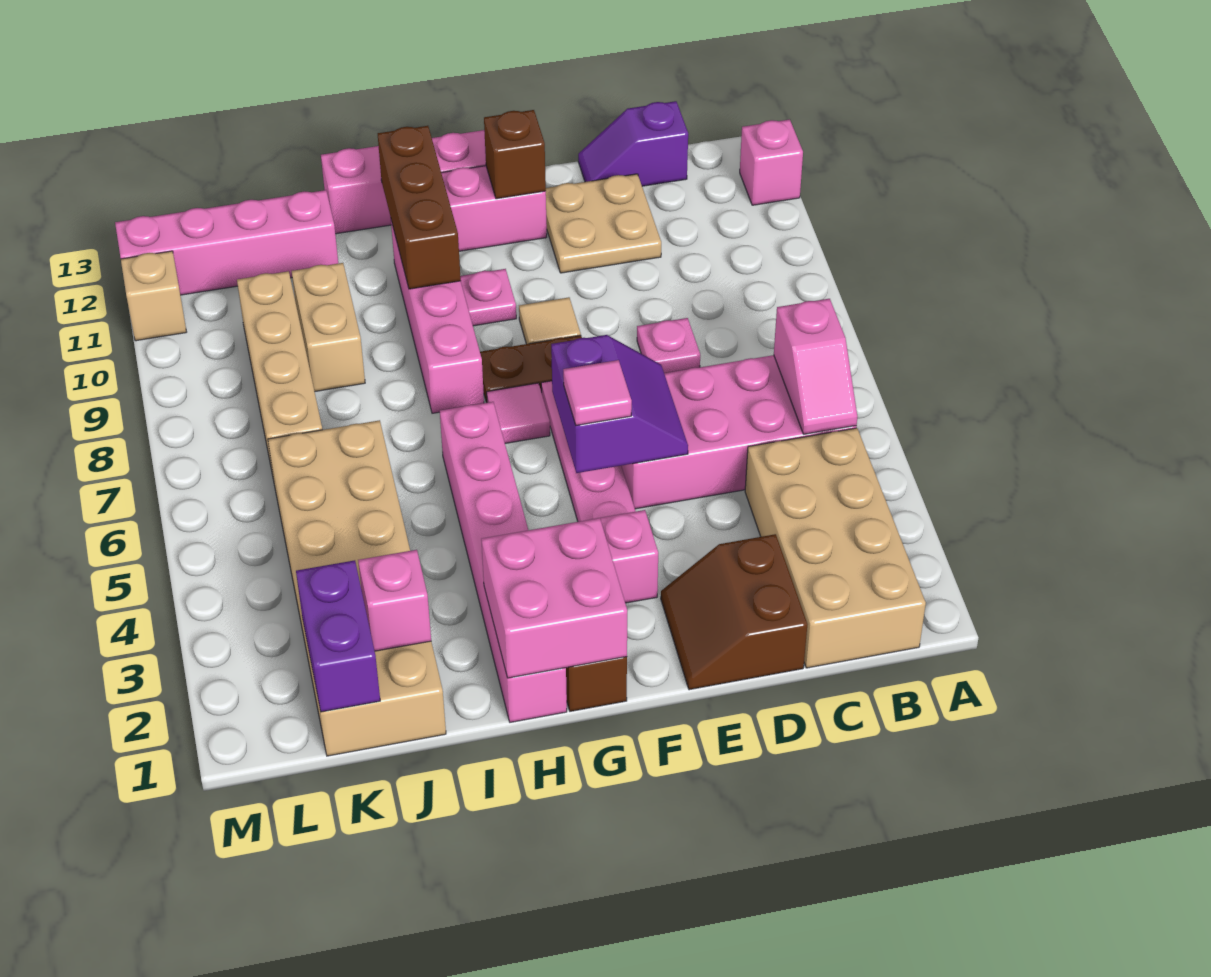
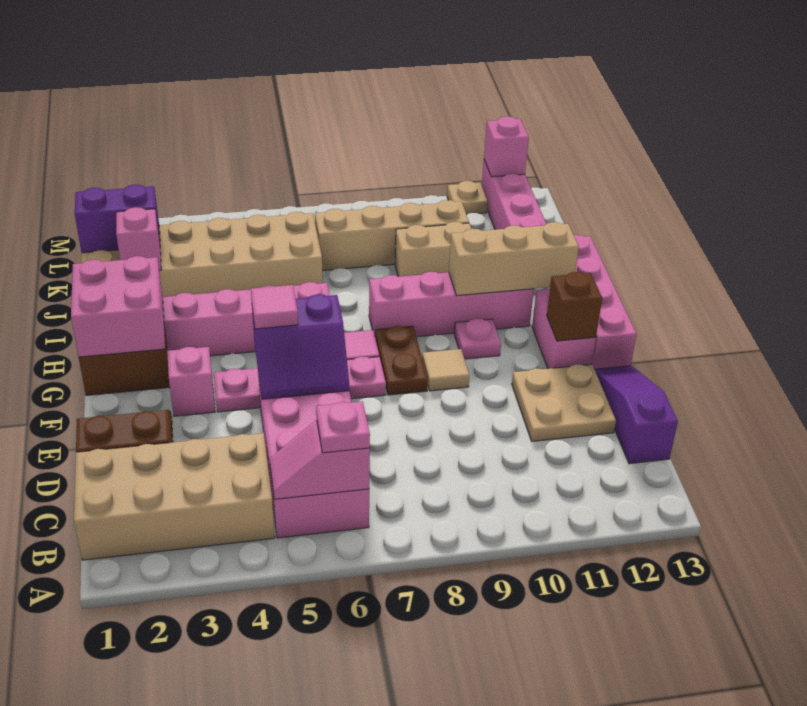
pink 1x1 brick [740,119,803,205] -> pink 1x1 brick moved to [484,117,529,177]
purple 1x2 slope [578,101,688,186] -> purple 1x3 slope [595,366,678,464]
pink 1x1 plate [637,318,700,373] -> pink 1x1 plate moved to [316,401,370,453]
brown 1x3 brick [378,126,461,289] -> tan 1x3 brick [449,222,579,296]
tan 1x1 brick [121,251,186,341] -> tan 1x1 plate [447,181,488,214]

